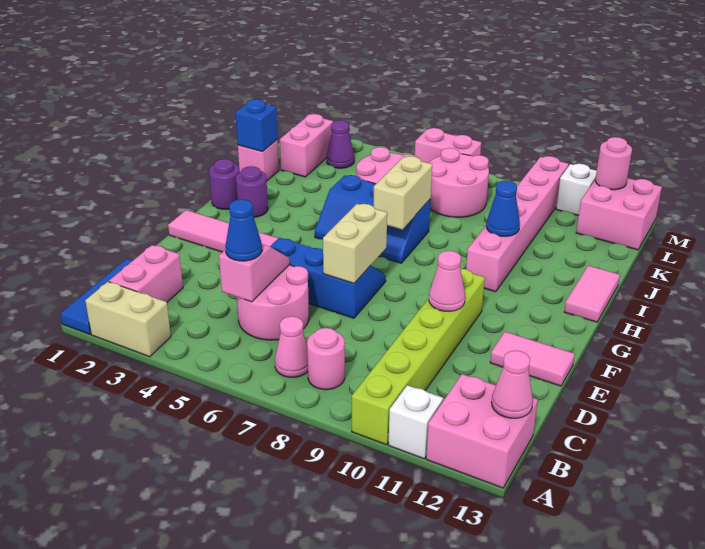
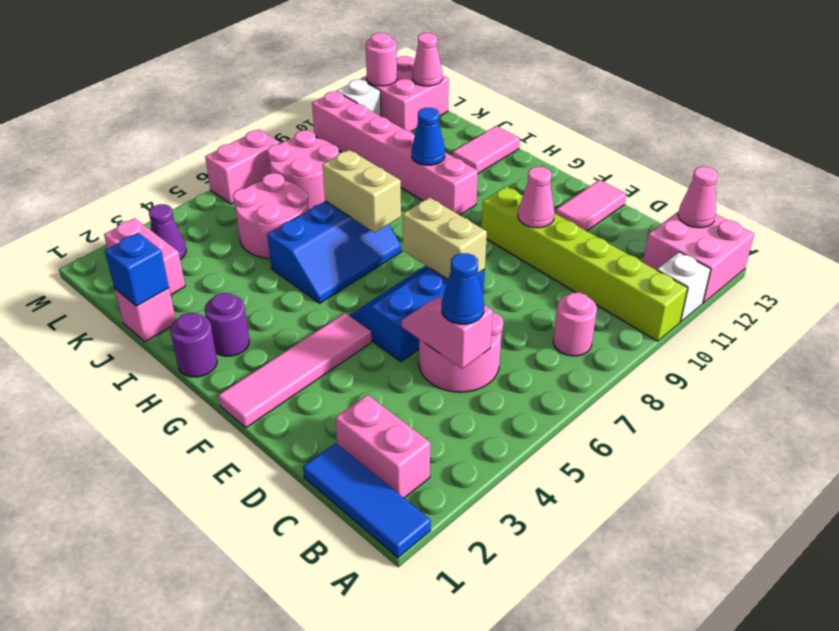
tan 1x2 brick [85,282,171,357] -> none
pink 1x1 cone [275,316,308,377] -> pink 1x1 cone moved to [412,33,442,86]
pink 1x2 tile [564,266,620,322] -> pink 1x2 tile turned to [453,126,520,173]

